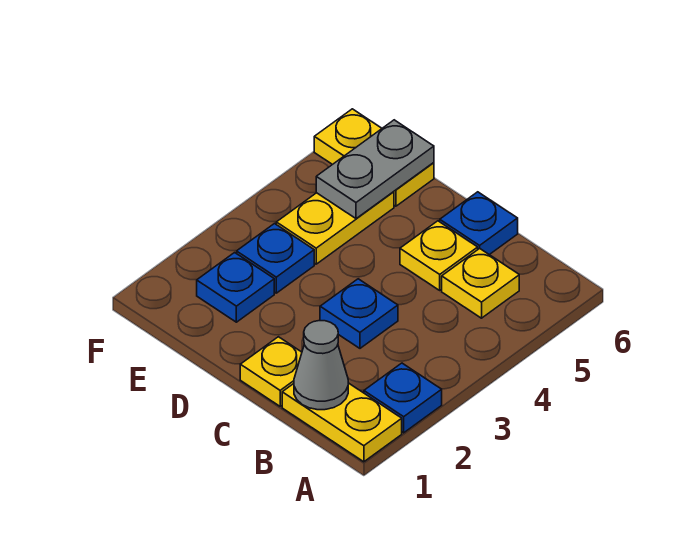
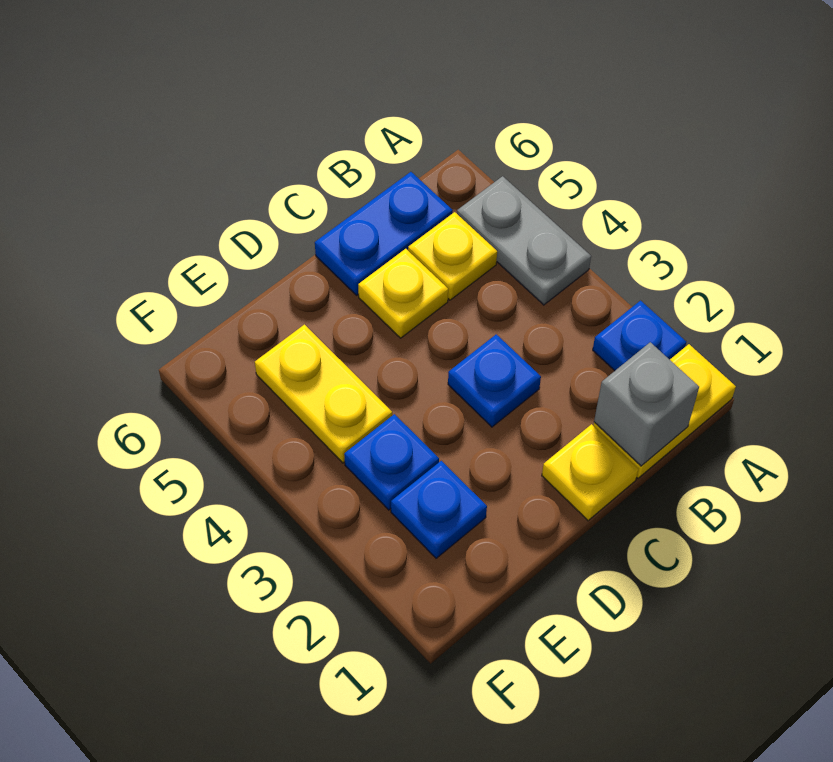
grey 1x1 cone [294,321,348,410] -> grey 1x1 brick [594,342,699,466]
blue 1x1 plate [440,192,518,255] -> blue 1x2 plate [315,172,453,295]
grey 1x2 plate [316,120,434,219] -> grey 1x2 plate moved to [457,176,591,305]
yellow 1x2 plate [314,109,434,206] -> none

